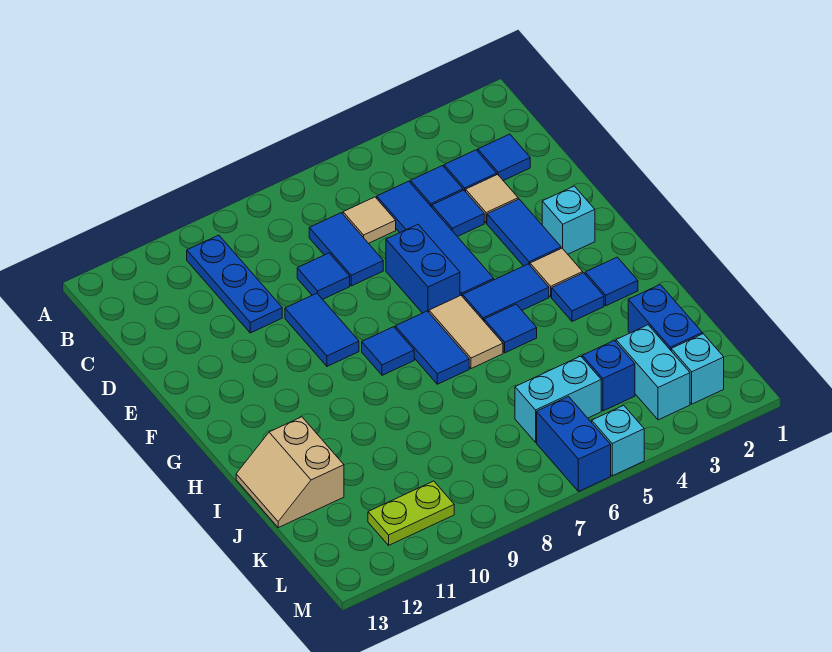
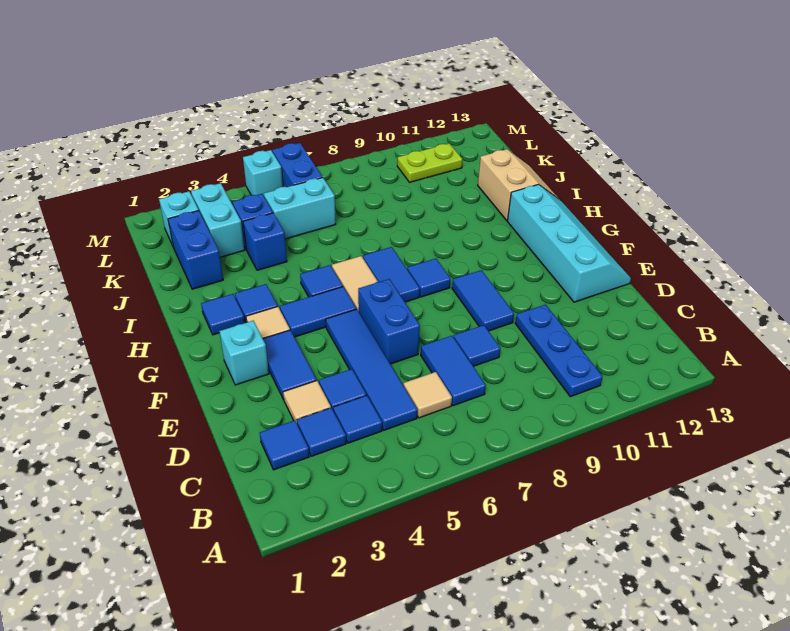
none -> cyan 2x4 slope [507,184,631,302]
none -> blue 1x1 brick [243,213,287,270]

